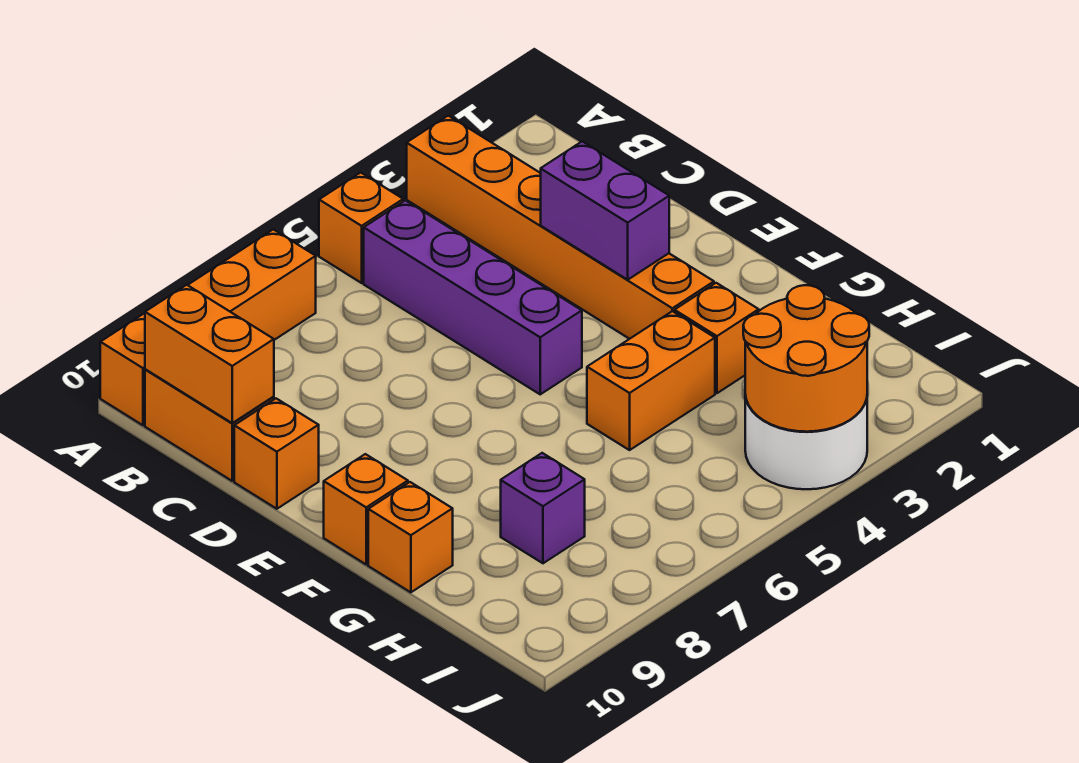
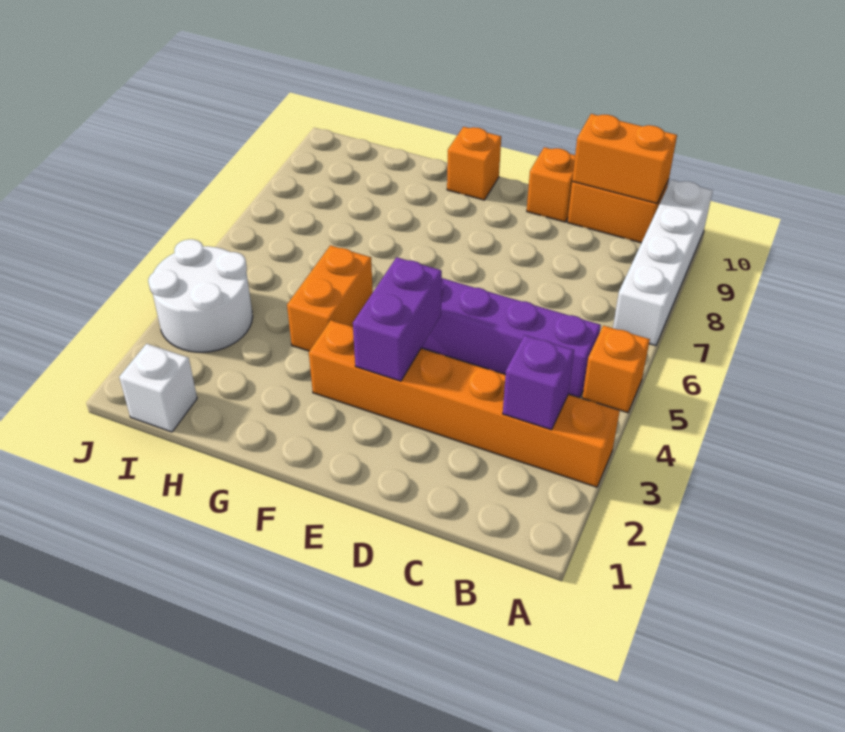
orange 1x4 brick [100,229,316,425] -> white 1x4 brick [613,180,713,346]
purple 1x2 brick [541,141,669,280] -> purple 1x2 brick turned to [353,257,442,381]
orange 1x1 brick [675,283,759,393] -> none
orange 1x1 brick [368,482,453,592] -> none
purple 1x1 brick [501,453,585,563] -> purple 1x1 brick moved to [503,335,574,430]
none -> white 1x1 brick [119,344,197,432]
orange 2x2 round brick [743,285,869,432] -> none

